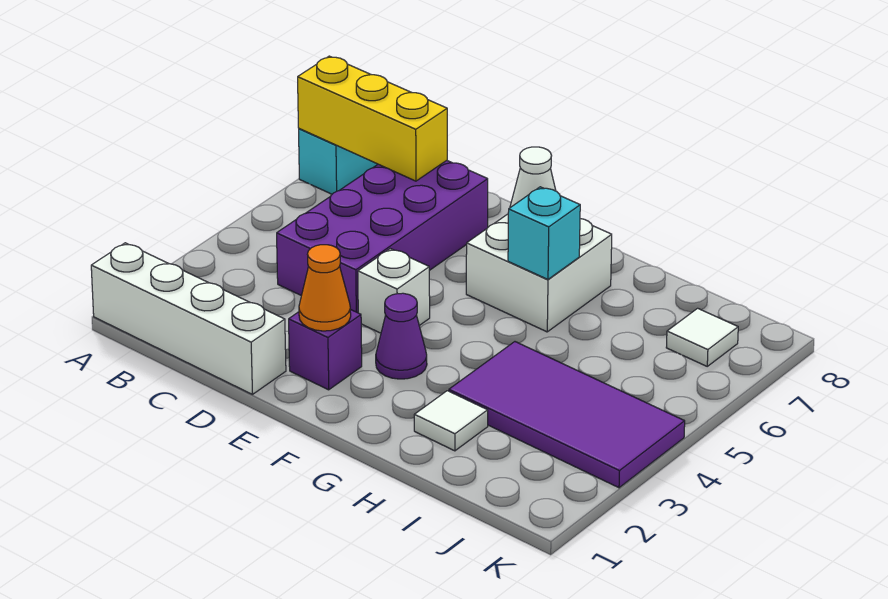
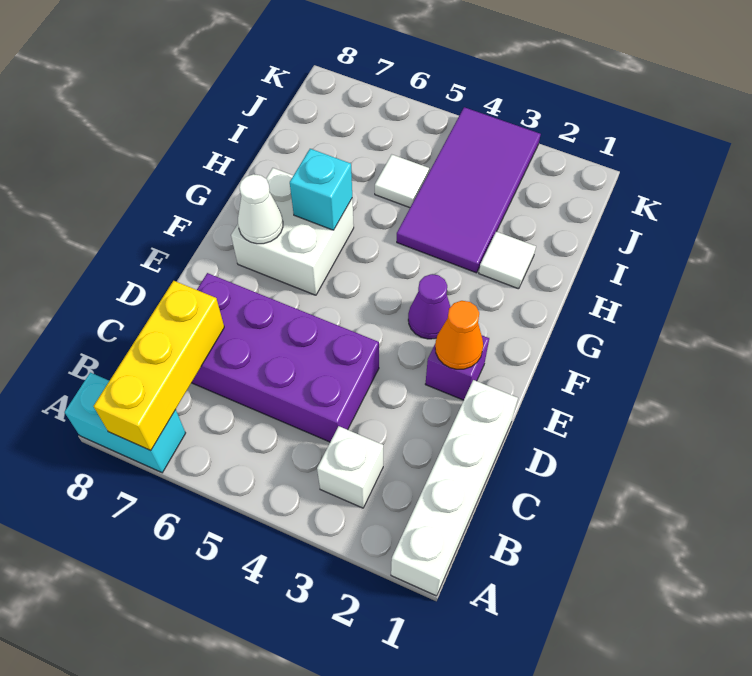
white 1x1 brick [358,249,430,333] -> white 1x1 brick moved to [317,426,383,508]
white 1x1 tile [666,308,738,366] -> white 1x1 tile moved to [375,155,429,208]

